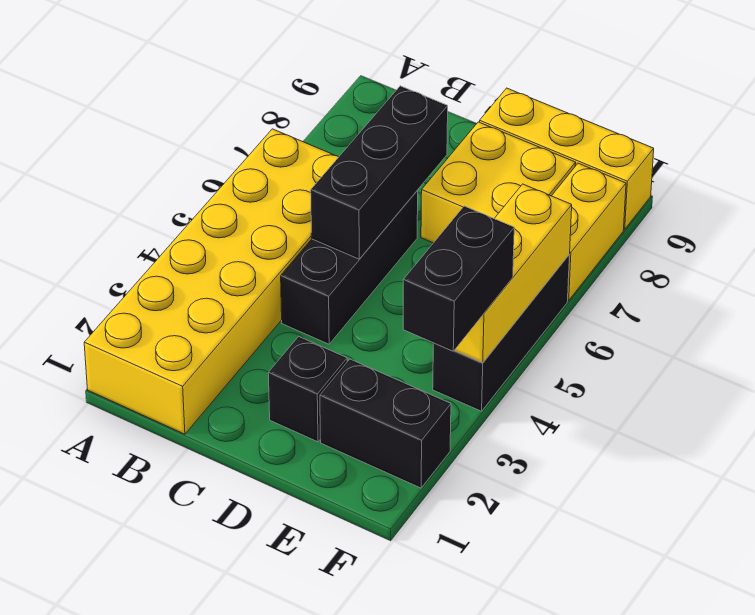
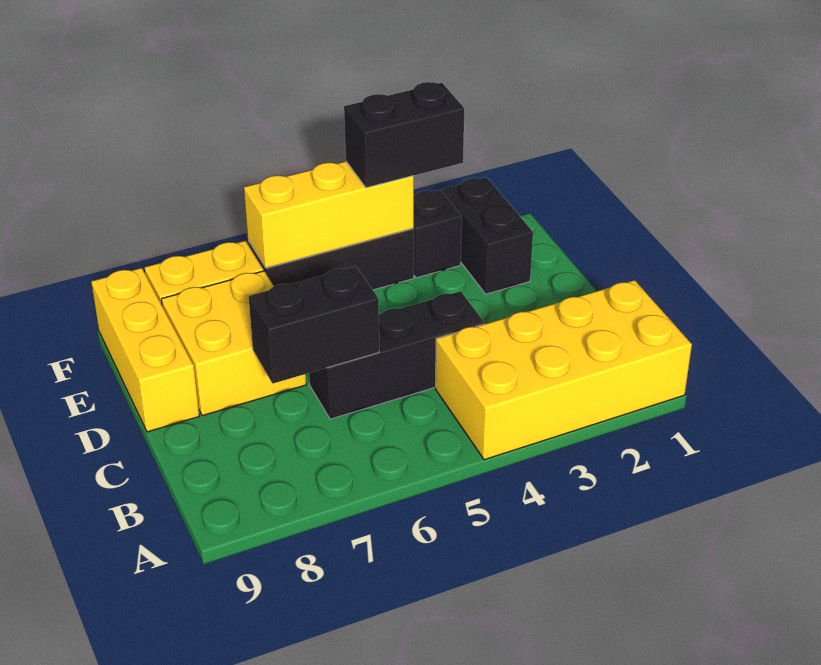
yellow 2x6 brick [84,129,338,434] -> yellow 2x4 brick [435,280,692,460]
black 1x3 brick [311,86,448,259] -> black 1x2 brick [249,267,379,384]
black 1x1 brick [268,336,347,442] -> black 1x1 brick moved to [413,190,462,278]

